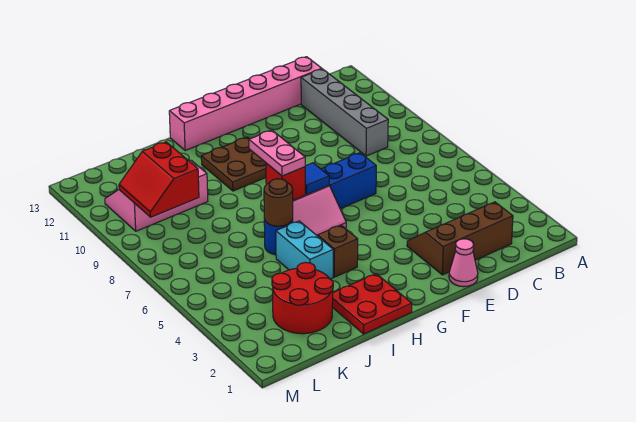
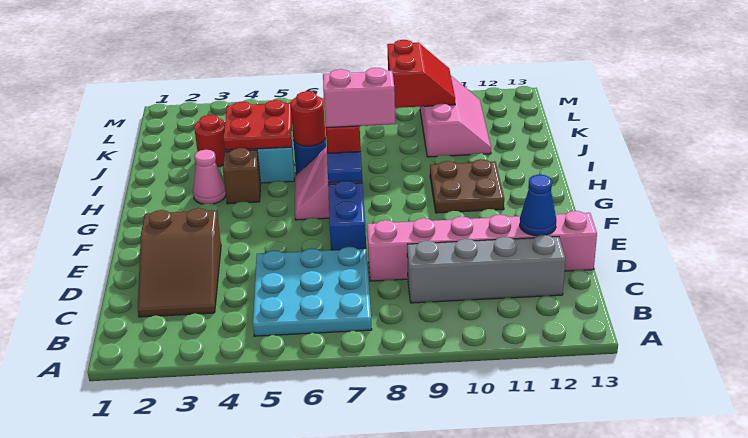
none -> cyan 3x3 plate [253,247,372,336]
brown 2x3 slope [407,202,513,275] -> brown 2x3 slope turned to [138,208,221,317]
pink 1x6 brick [169,57,322,151] -> pink 1x6 brick turned to [367,211,597,281]
none -> blue 1x1 cone [520,175,556,236]
pink 1x1 cone [449,239,478,287] -> pink 1x1 cone moved to [193,150,226,204]
red 2x2 plate [332,274,412,334] -> red 2x2 plate moved to [223,100,292,150]
pink 1x2 plate [249,130,305,176] -> pink 1x2 brick [323,68,395,128]
brown 1x1 round brick [264,179,293,226] -> red 1x1 round brick [291,91,325,146]
red 2x2 round brick [272,262,333,334] -> red 1x1 round brick [194,115,225,167]
red 2x2 slope [119,142,199,217] -> red 2x2 slope turned to [387,40,455,108]

